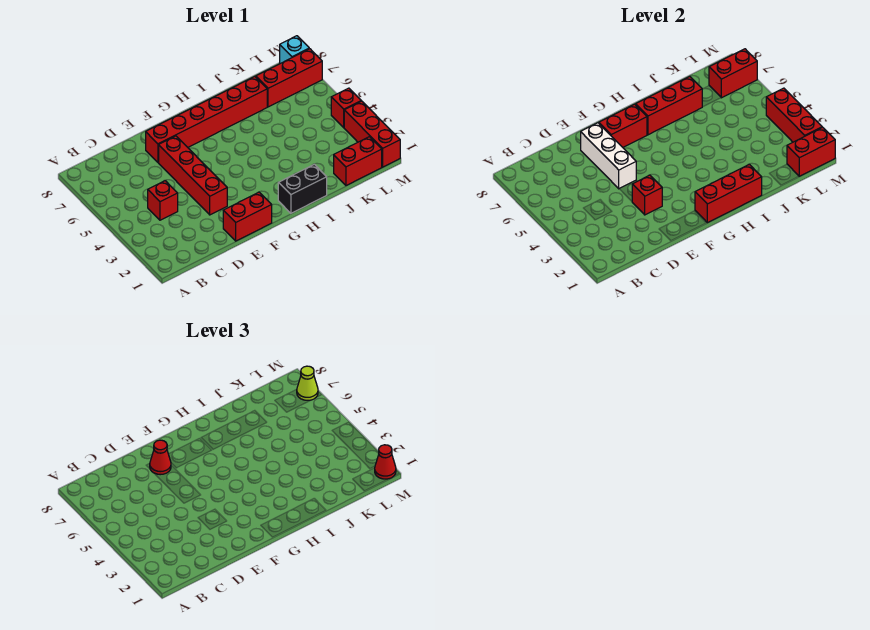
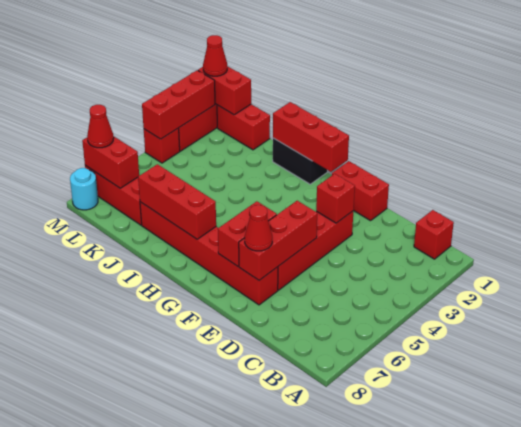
red 1x1 brick [148,181,178,220] -> red 1x1 brick moved to [414,210,454,259]
white 1x3 brick [581,123,636,189] -> red 1x3 brick [239,201,317,280]
red 1x2 brick [599,104,647,147] -> red 1x2 brick turned to [218,201,277,266]
lime 1x1 cone [297,366,318,400] -> red 1x1 cone [87,105,114,148]
cyan 1x1 brick [280,36,309,64] -> cyan 1x1 round brick [70,168,98,210]

